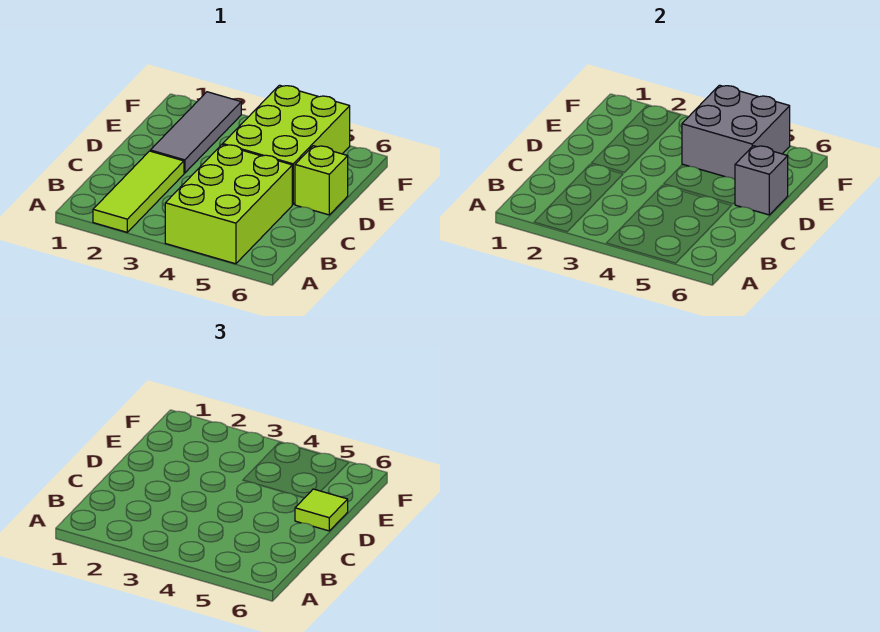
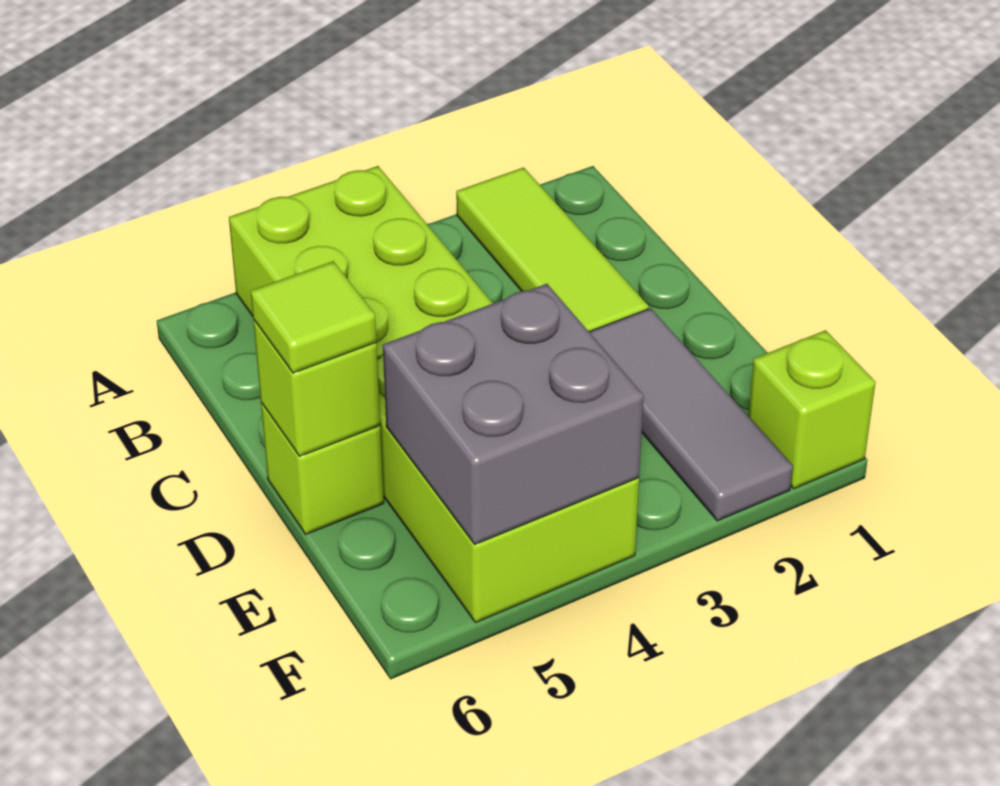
grey 1x1 brick [735,146,788,215] -> lime 1x1 brick [253,320,380,456]
none -> lime 1x1 brick [748,330,876,489]

